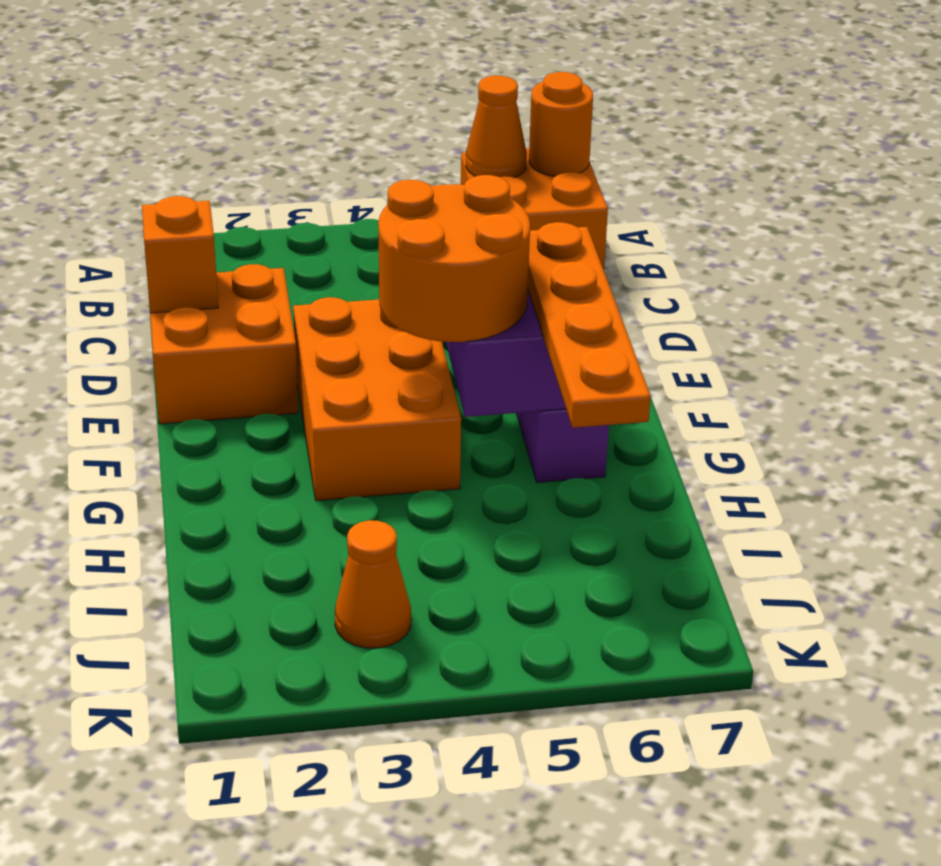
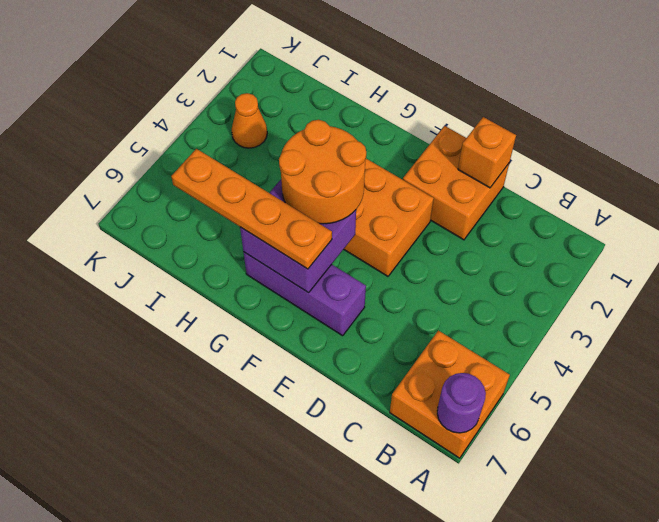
orange 1x1 cone [466,76,527,178] -> none
orange 1x1 round brick [529,72,593,176] -> purple 1x1 round brick [437,373,486,433]

